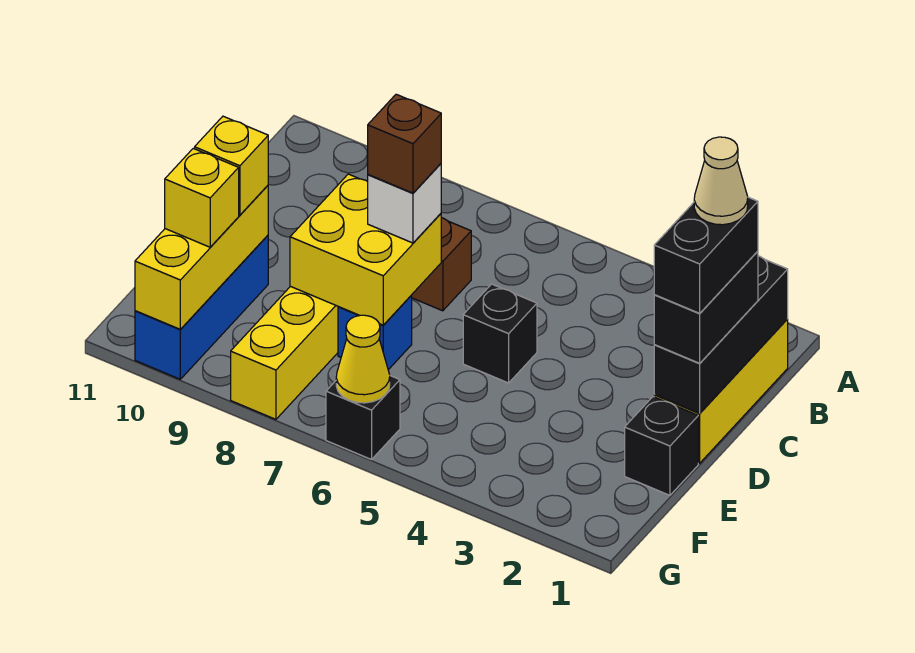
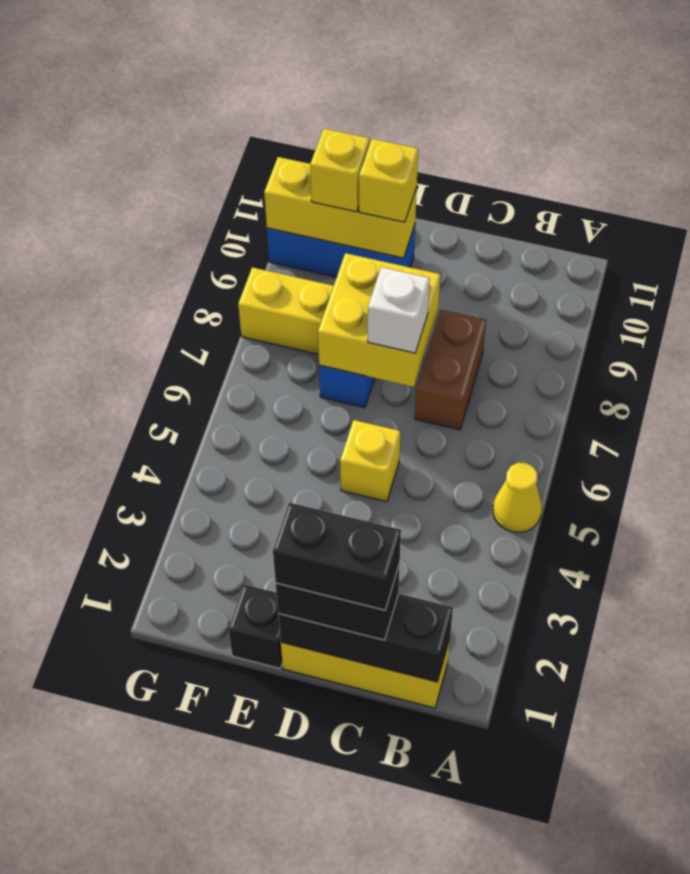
tan 1x1 cone [694,137,748,225] -> none
black 1x1 brick [463,284,537,383] -> yellow 1x1 brick [340,420,400,502]
brown 1x1 brick [368,94,441,193] -> none
black 1x1 brick [326,376,400,460] -> none
yellow 1x1 cone [336,315,390,403] -> yellow 1x1 cone moved to [493,463,542,532]

